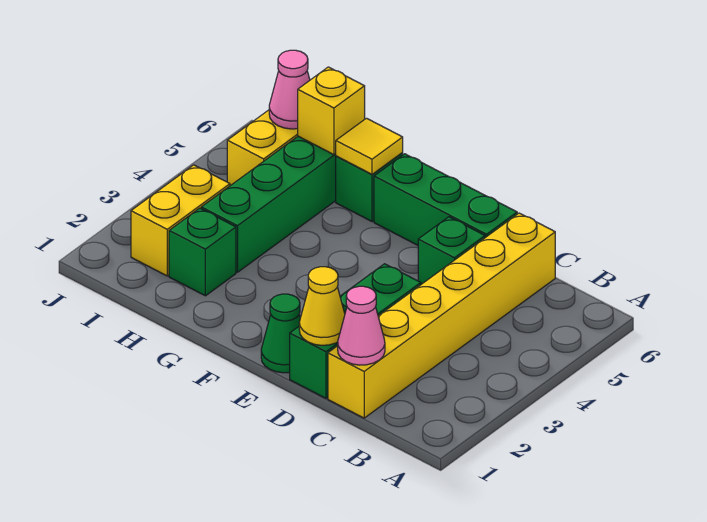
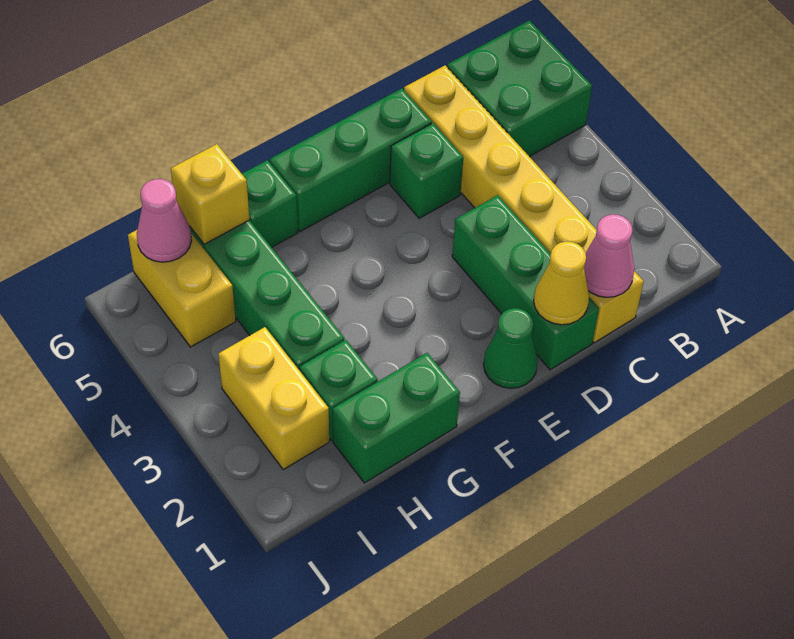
none -> green 2x2 brick [447,20,592,157]
none -> green 1x2 brick [333,353,460,483]
yellow 1x1 tile [336,118,403,174] -> none

